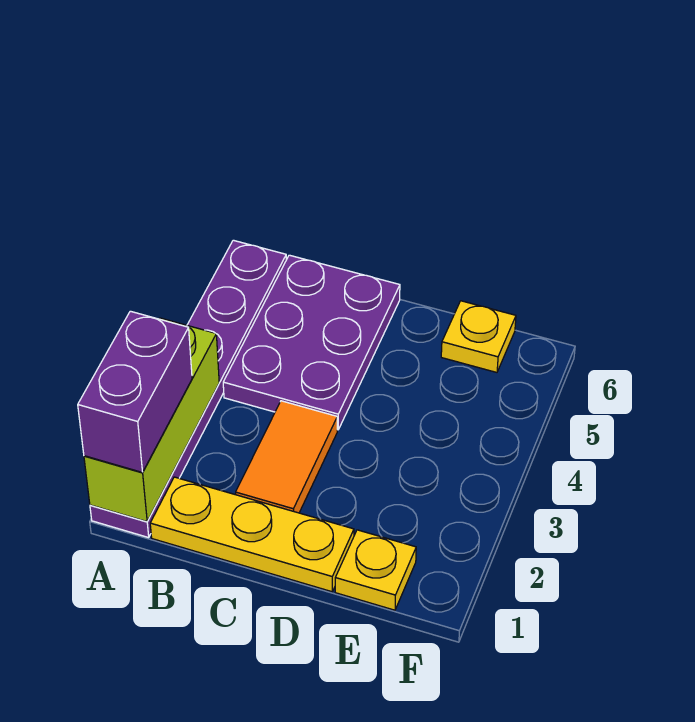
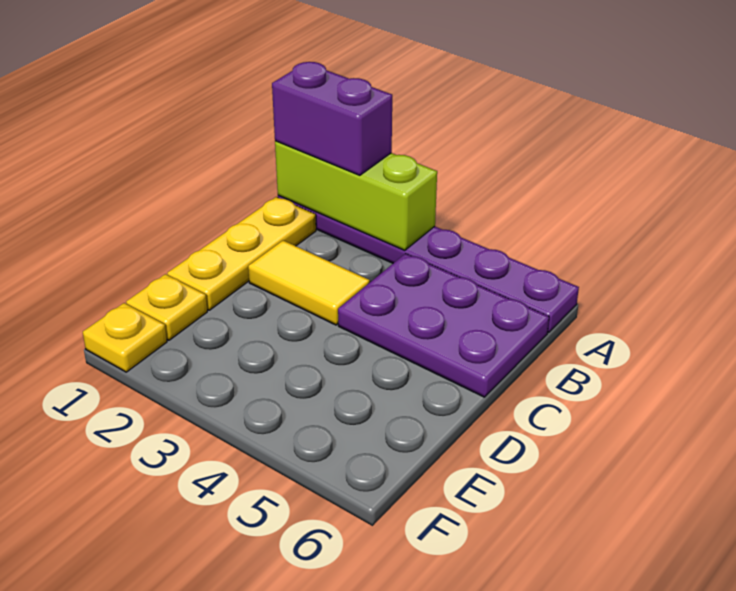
orange 1x2 tile [236,401,337,513] -> yellow 1x2 tile [248,241,370,325]
yellow 1x1 plate [441,301,516,372] -> yellow 1x1 plate moved to [83,303,167,372]

